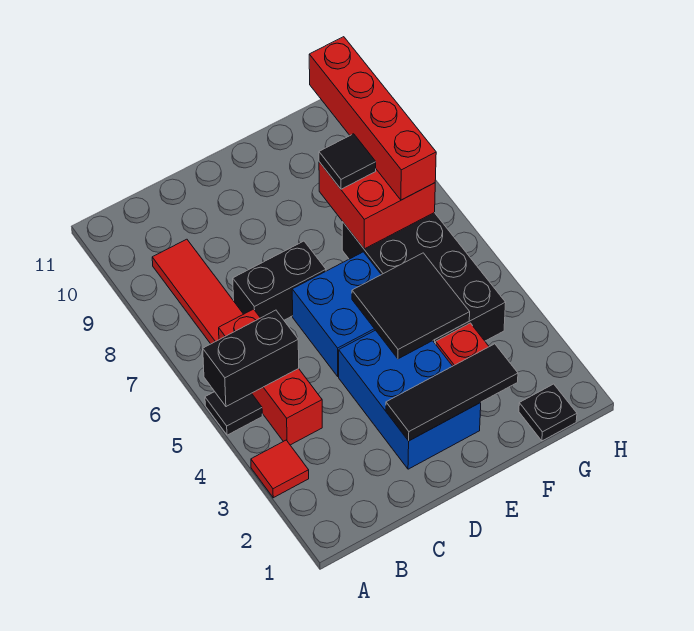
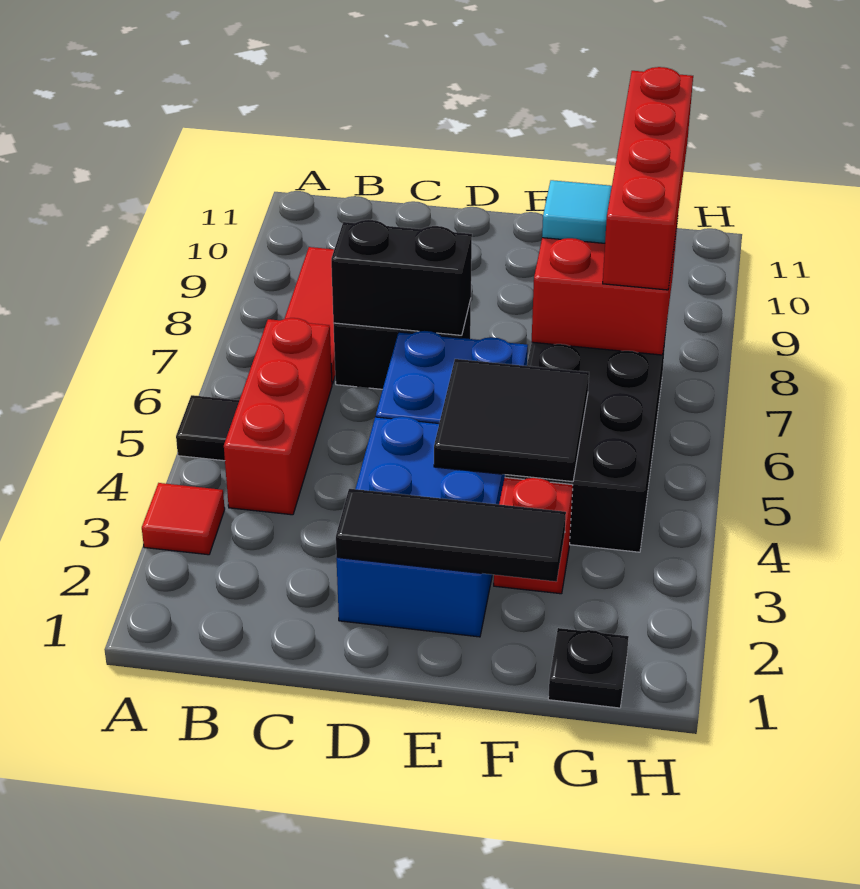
black 1x2 brick [203,310,299,407] -> black 1x2 brick moved to [331,220,472,335]
black 1x1 tile [319,134,376,189] -> cyan 1x1 tile [542,180,612,243]

